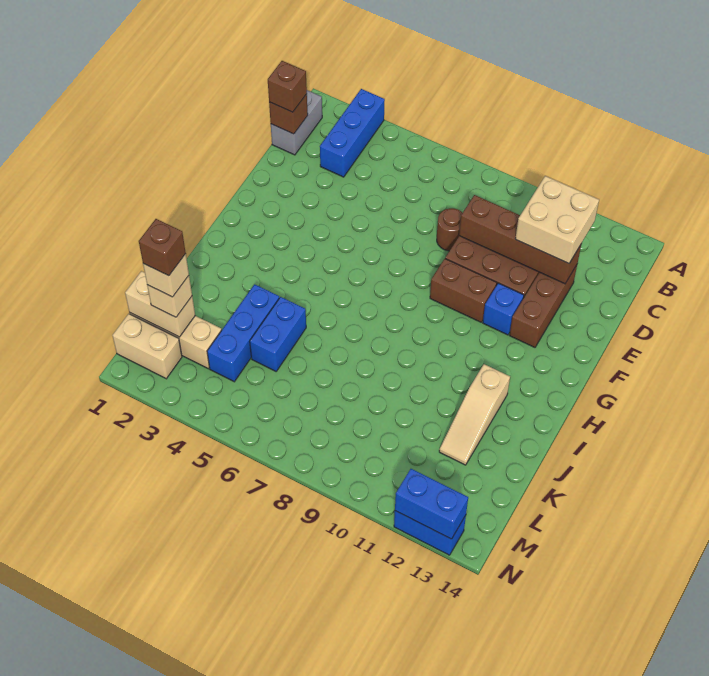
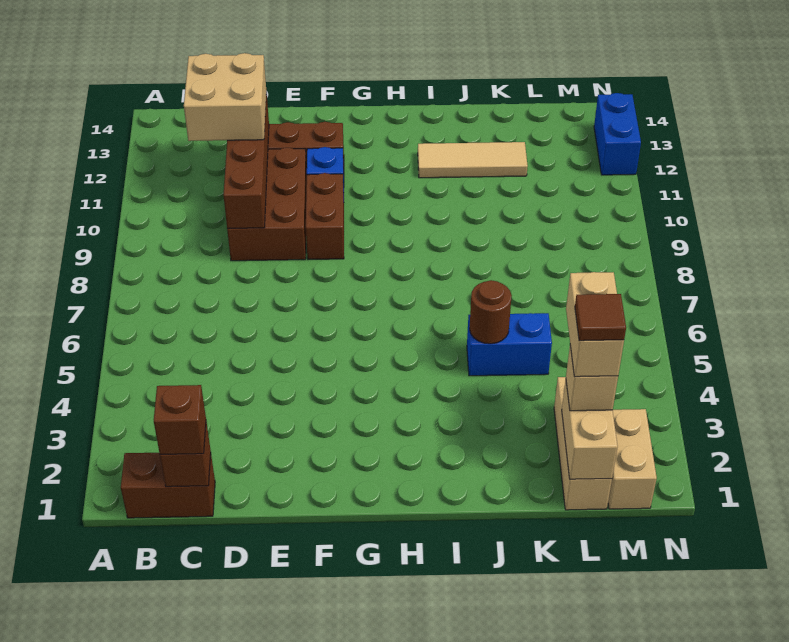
blue 1x3 brick [320,89,385,177] -> none
grey 1x2 brick [271,90,322,155] -> brown 1x2 brick [121,453,215,518]
brown 1x1 round brick [437,208,462,251] -> brown 1x1 round brick moved to [470,280,512,344]
tan 1x3 slope [439,364,510,465] -> tan 1x3 tile [418,142,528,178]
blue 1x3 brick [207,284,279,382] -> none
tan 1x1 brick [143,254,189,297] -> tan 1x2 brick [566,272,624,377]
brown 1x1 brick [139,219,186,276] -> brown 1x1 tile [575,294,626,341]
blue 1x2 brick [395,469,468,539] -> none

